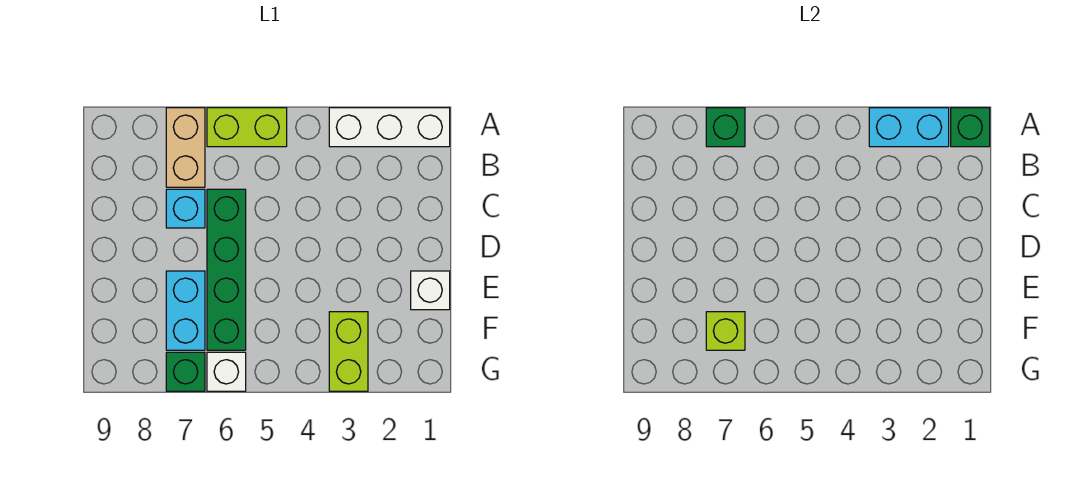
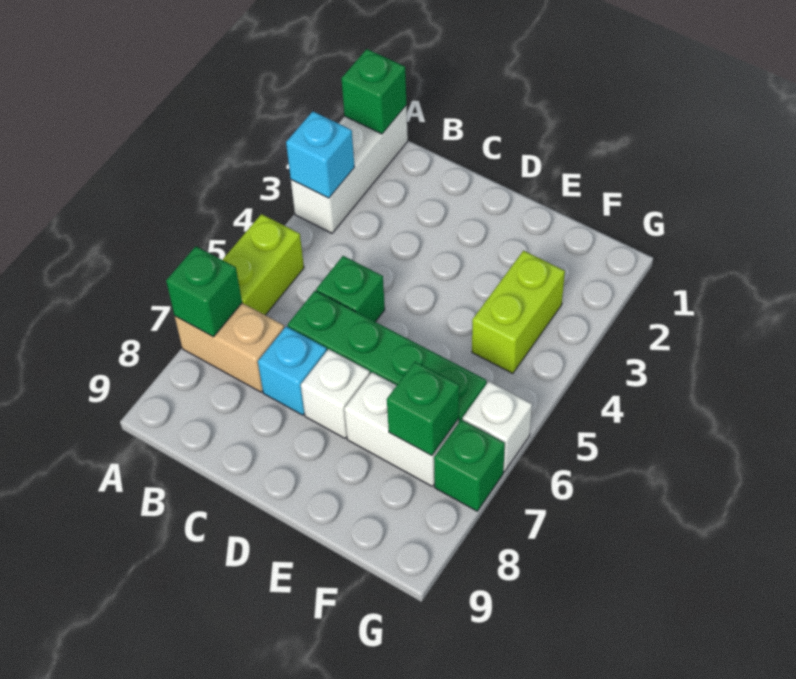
cyan 1x2 brick [869,108,949,147] -> cyan 1x1 brick [286,111,354,198]
none -> green 1x1 brick [316,256,385,322]
white 1x1 brick [411,271,450,310] -> white 1x1 brick moved to [301,349,370,438]
cyan 1x2 brick [166,271,205,350] -> white 1x2 brick [344,372,459,486]
lime 1x2 brick [329,312,368,391] -> lime 1x2 brick turned to [472,251,565,374]
lime 1x1 brick [706,312,745,350] -> green 1x1 brick [387,362,459,456]

